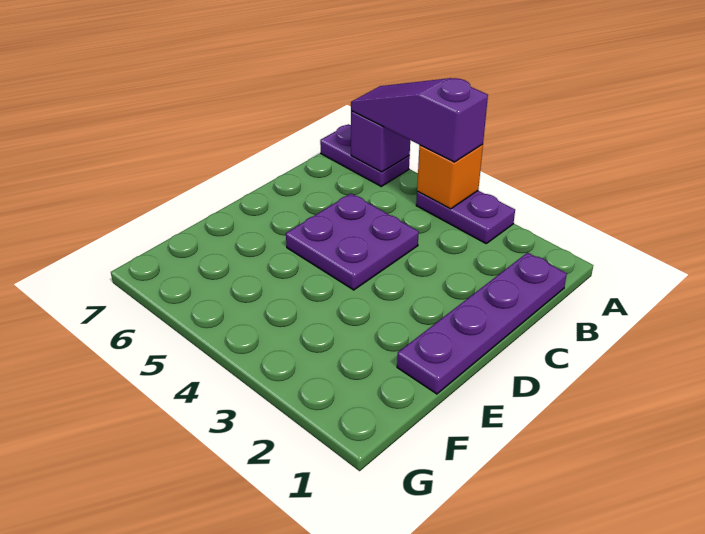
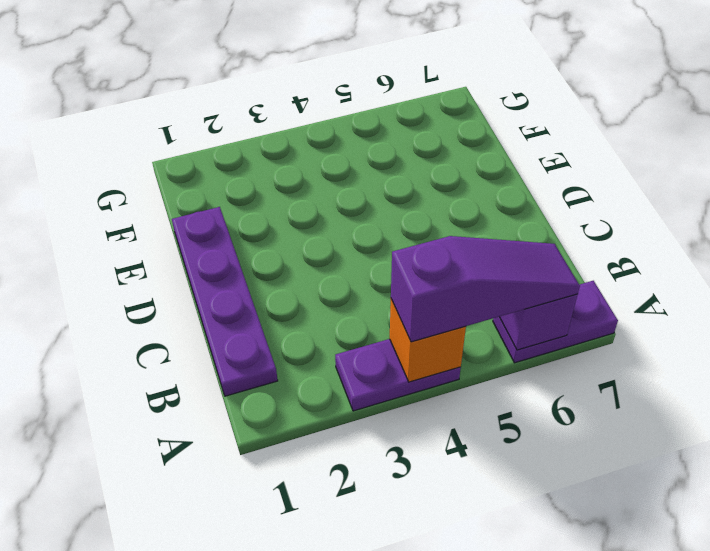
purple 2x2 plate [286,193,419,290] -> none

